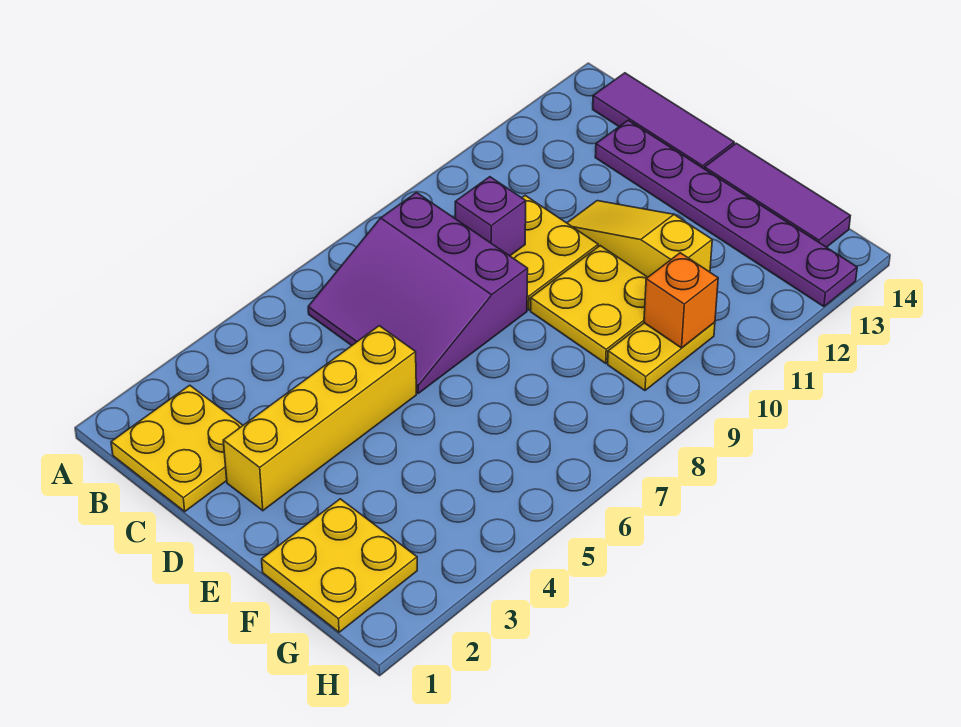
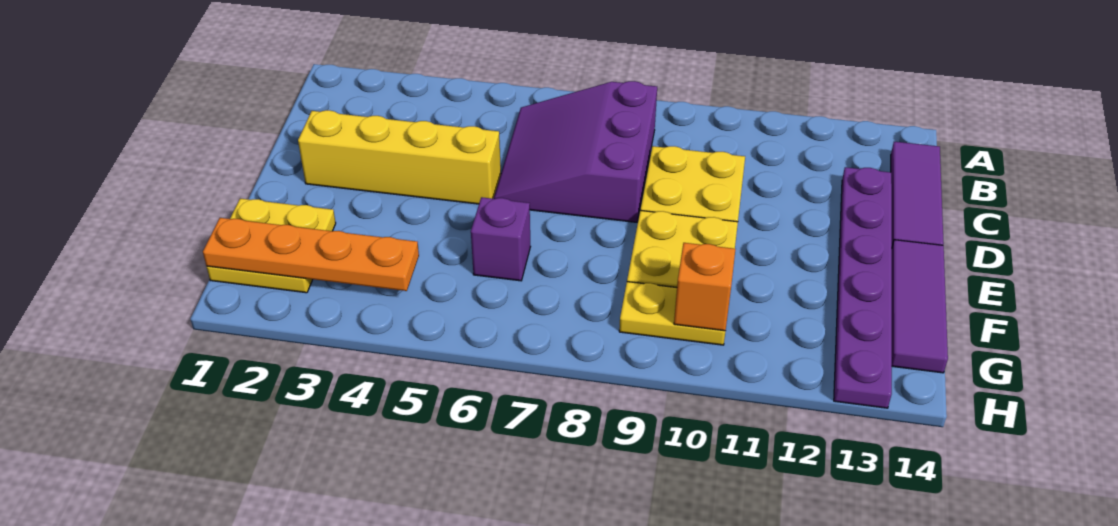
yellow 2x2 plate [111,385,243,511] -> none
purple 1x1 brick [455,177,526,256] -> purple 1x1 brick moved to [471,197,531,281]
yellow 1x3 slope [567,201,712,277] -> none
none -> orange 1x4 plate [203,218,419,291]

